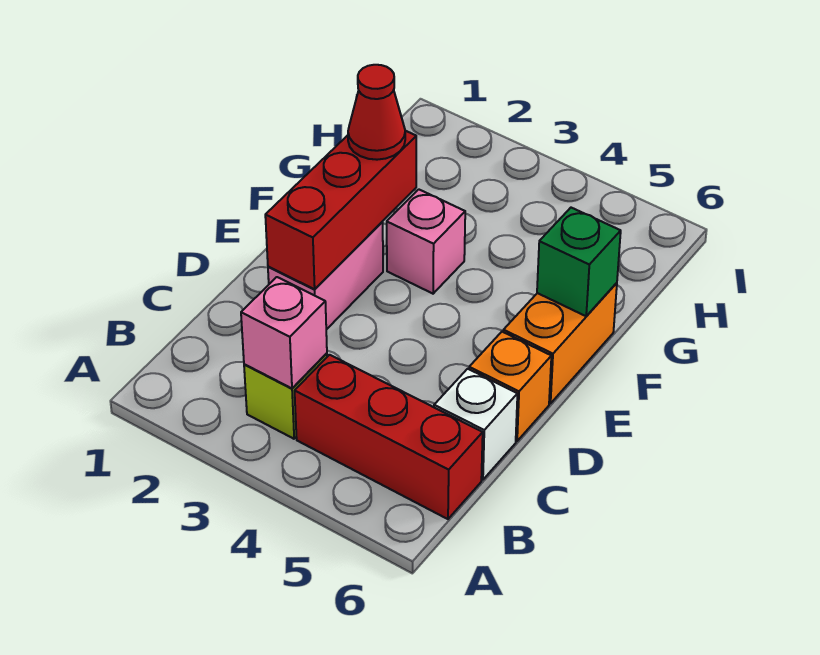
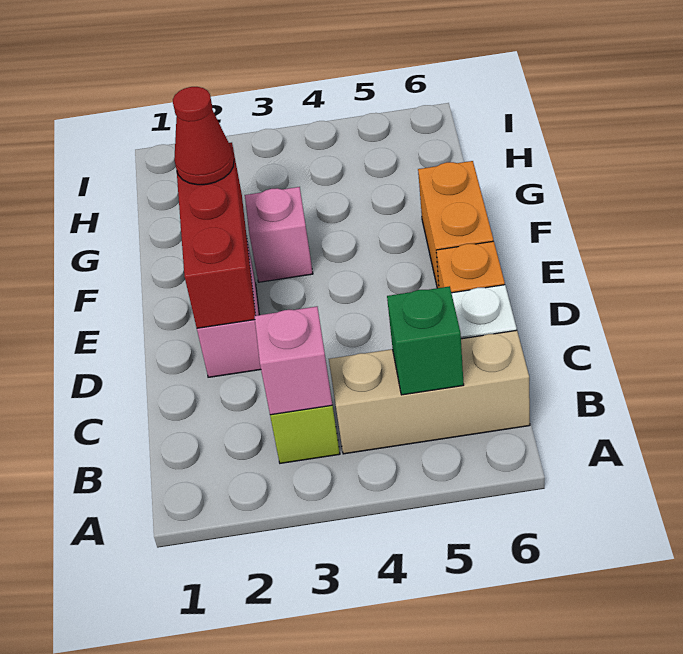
red 1x3 brick [295,355,483,519] -> tan 1x3 brick [329,330,530,454]
green 1x1 brick [537,208,621,316] -> green 1x1 brick moved to [387,286,464,395]

